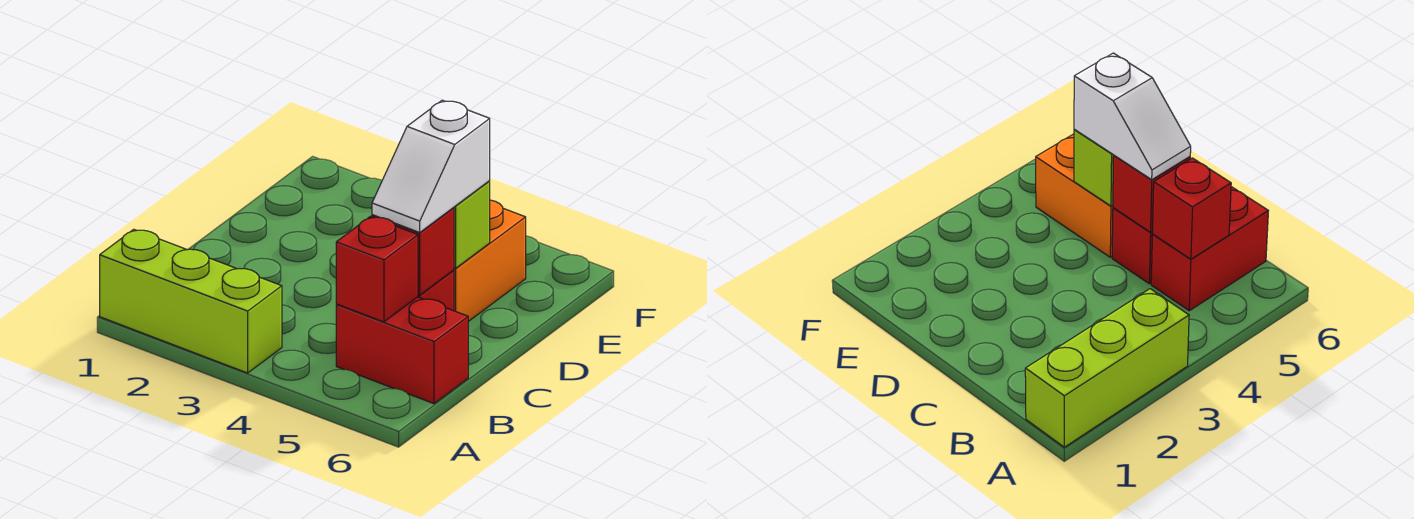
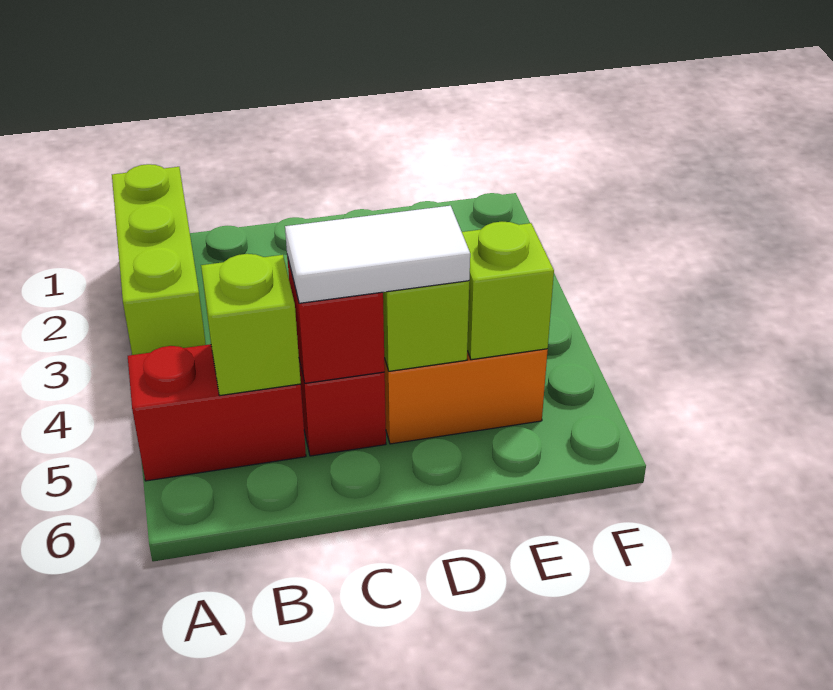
red 1x2 brick [336,297,468,404] -> red 1x2 brick turned to [128,344,306,481]
red 1x1 brick [336,216,418,322] -> lime 1x1 brick [201,254,301,395]
white 1x2 slope [372,100,490,232] -> white 1x2 tile [285,206,470,303]
none -> lime 1x1 brick [462,222,554,360]

